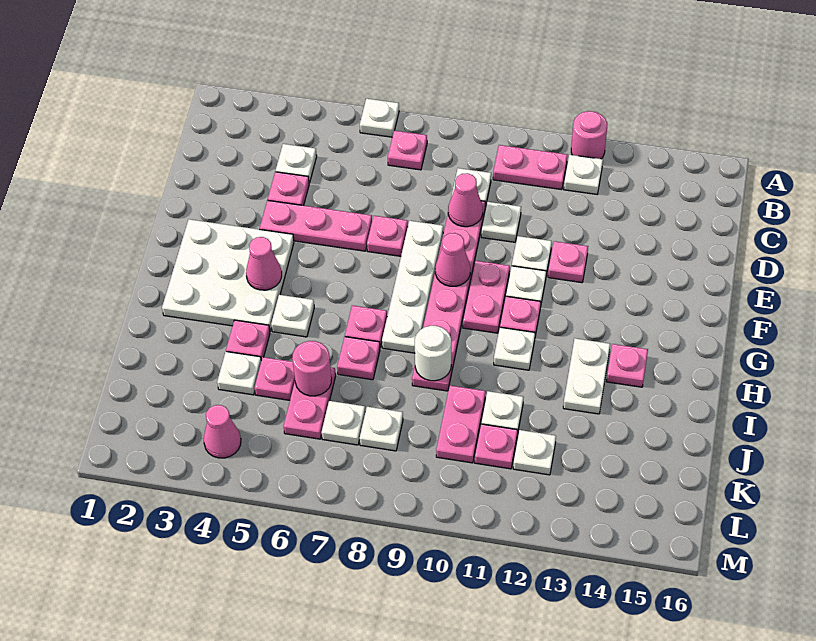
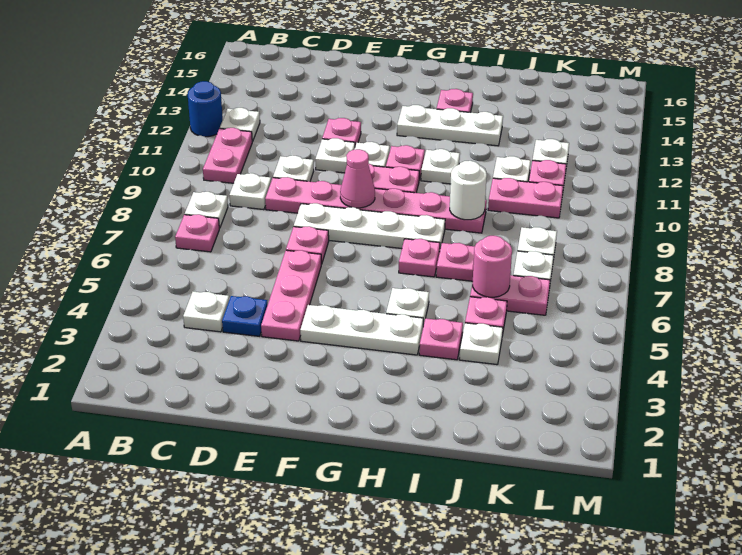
white 1x1 plate [360,99,399,137] -> white 1x1 plate moved to [185,192,228,228]
pink 1x1 round brick [571,111,607,159] -> blue 1x1 round brick [188,81,223,137]
pink 1x1 plate [268,172,309,206] -> blue 1x1 plate [222,296,268,336]
pink 1x1 cone [448,173,483,227] -> none
white 3x3 plate [162,219,294,331] -> white 1x3 plate [300,305,423,355]
pink 1x1 cone [246,237,282,290] -> none
white 1x2 plate [563,338,610,414] -> white 1x3 plate [397,105,503,146]
pink 1x1 cone [204,405,241,458] -> none

